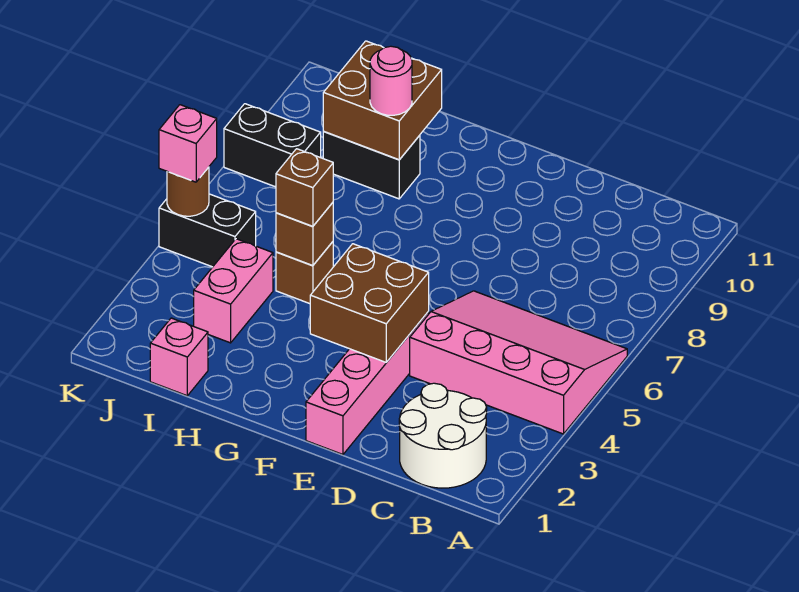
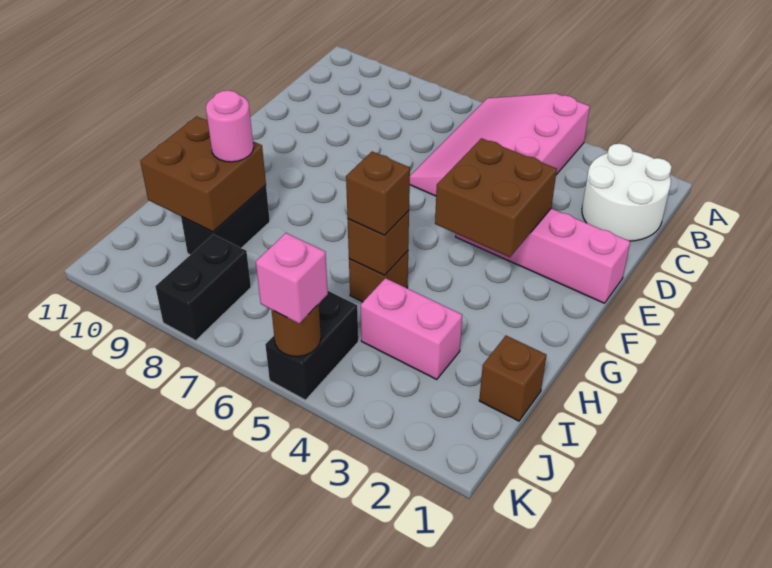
pink 1x1 brick [150,318,208,396] -> brown 1x1 brick [479,336,547,421]

